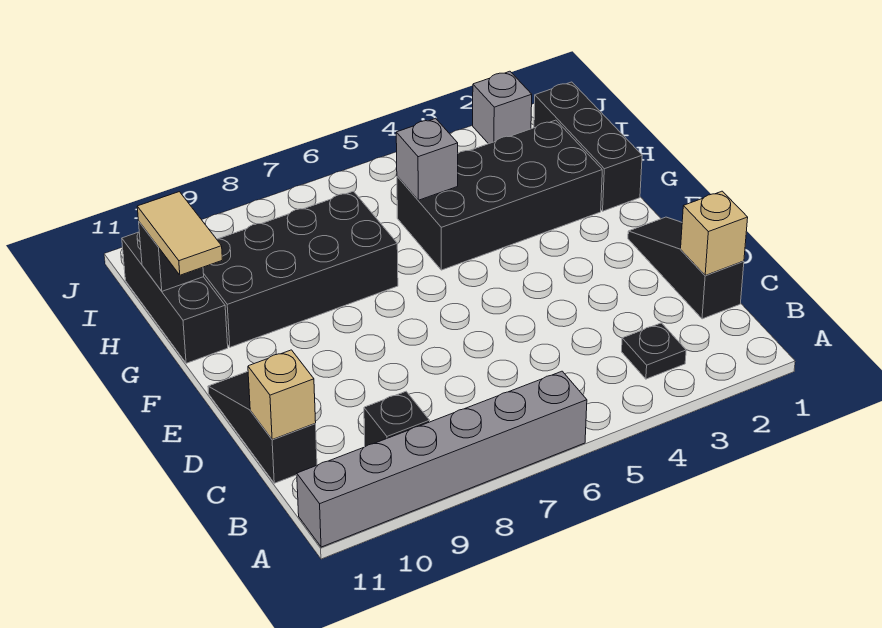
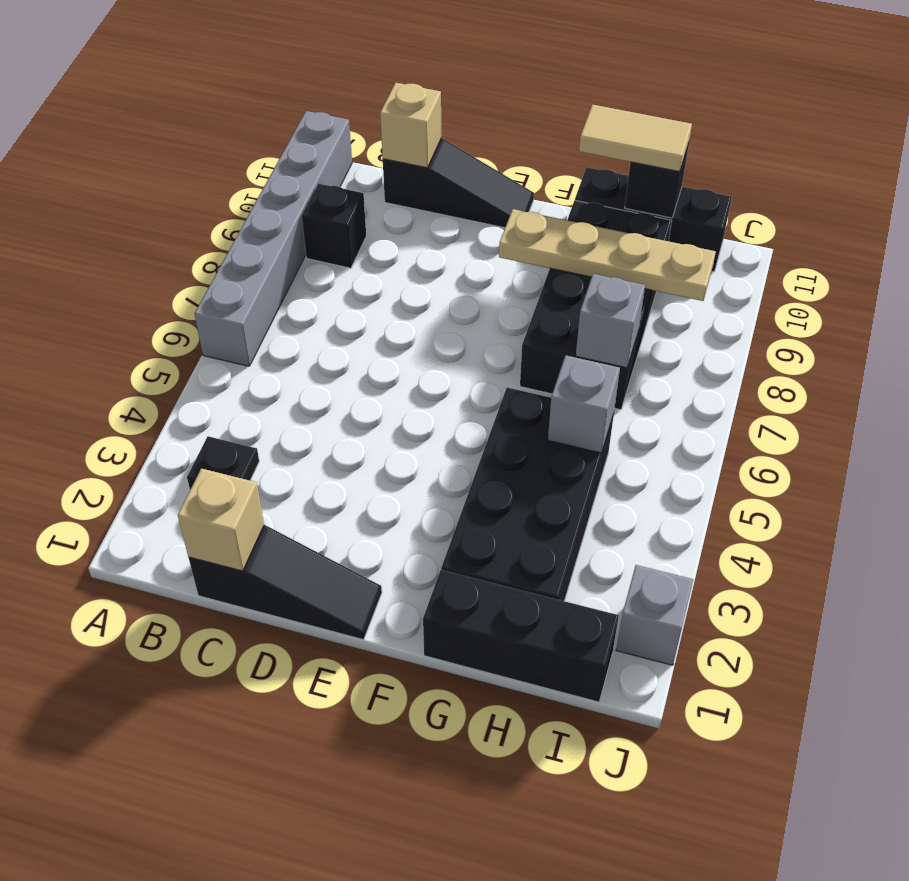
none -> tan 1x4 plate [499,209,716,301]
none -> grey 1x1 brick [576,274,645,368]

